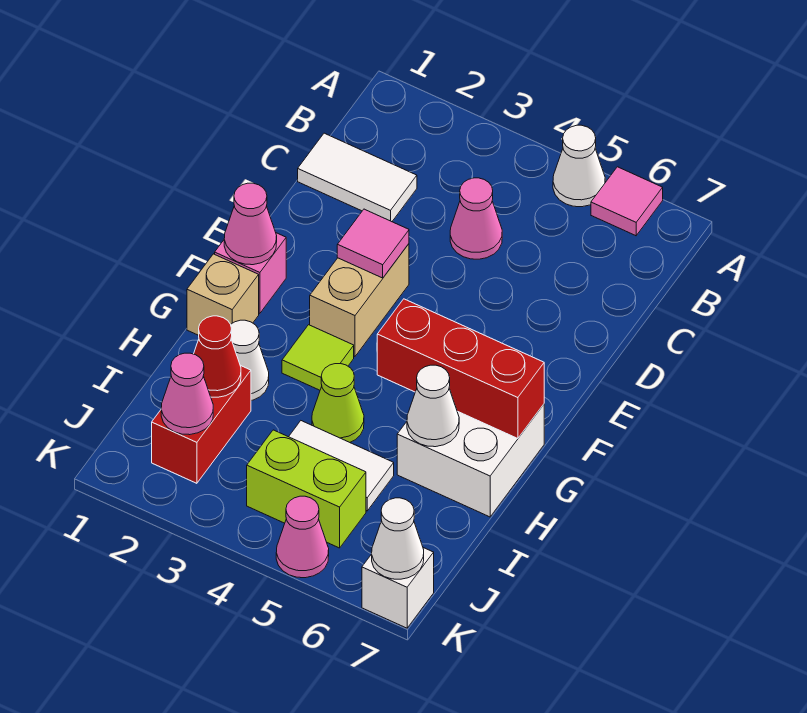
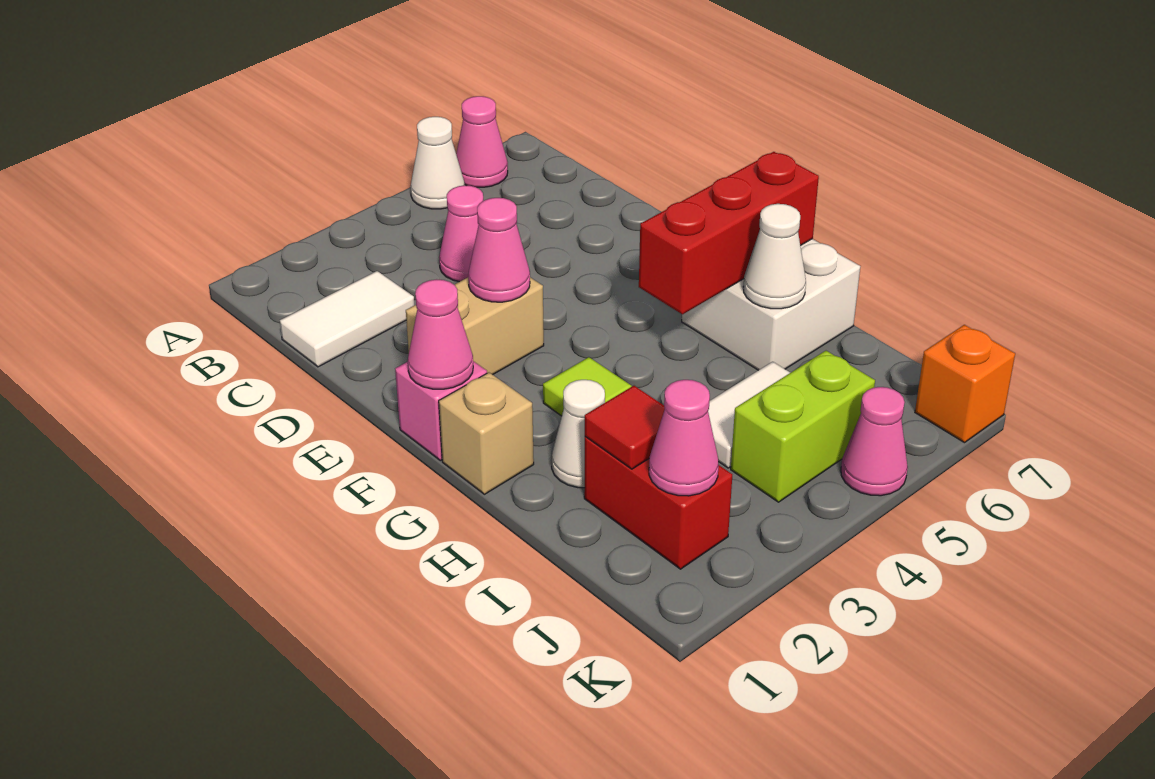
pink 1x1 tile [591,167,663,236] -> pink 1x1 cone [456,96,508,187]
tan 1x2 brick [310,244,409,356] -> tan 1x2 brick turned to [406,277,544,375]
pink 1x1 tile [337,209,409,278] -> pink 1x1 cone [468,198,530,302]
lime 1x1 cone [312,364,364,442] -> none
red 1x1 cone [194,316,241,397] -> red 1x1 tile [585,386,665,469]
white 1x1 brick [362,548,434,628] -> orange 1x1 brick [915,325,1015,443]
white 1x1 cone [372,498,424,579] -> none

